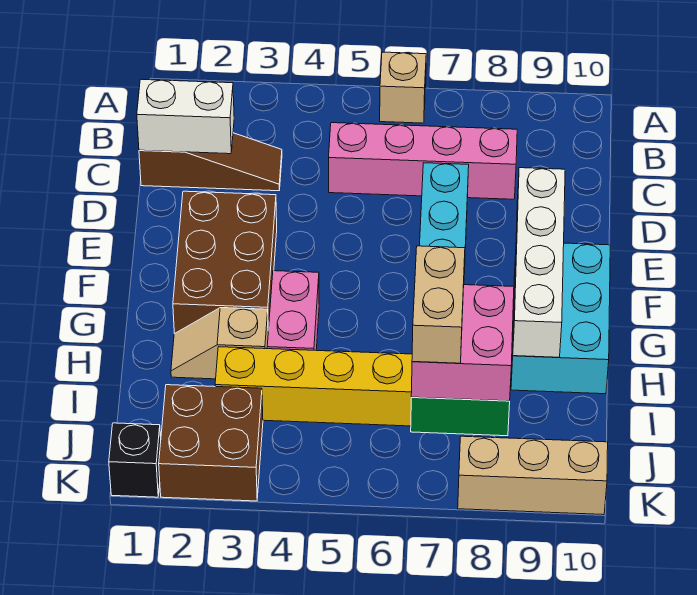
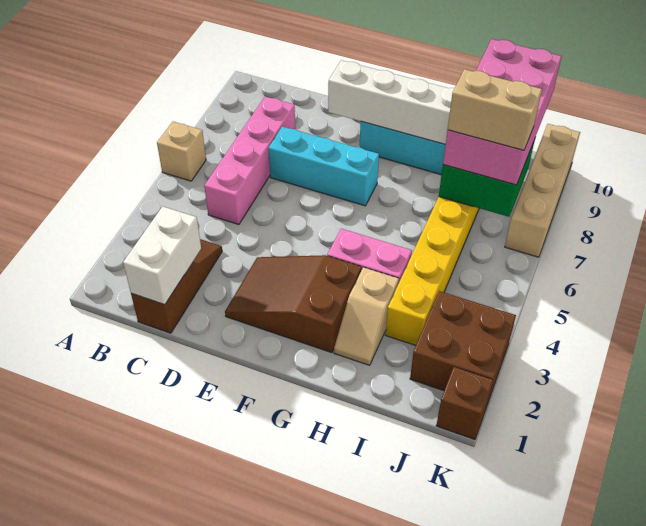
brown 2x3 brick [173,191,277,334] -> brown 2x3 slope [225,255,361,353]
pink 2x2 brick [411,285,514,401] -> pink 2x4 brick [443,39,562,185]
black 1x1 brick [109,423,161,497] -> brown 1x1 brick [436,367,493,439]
tan 1x3 brick [458,436,608,515] -> tan 1x4 brick [505,124,580,257]

